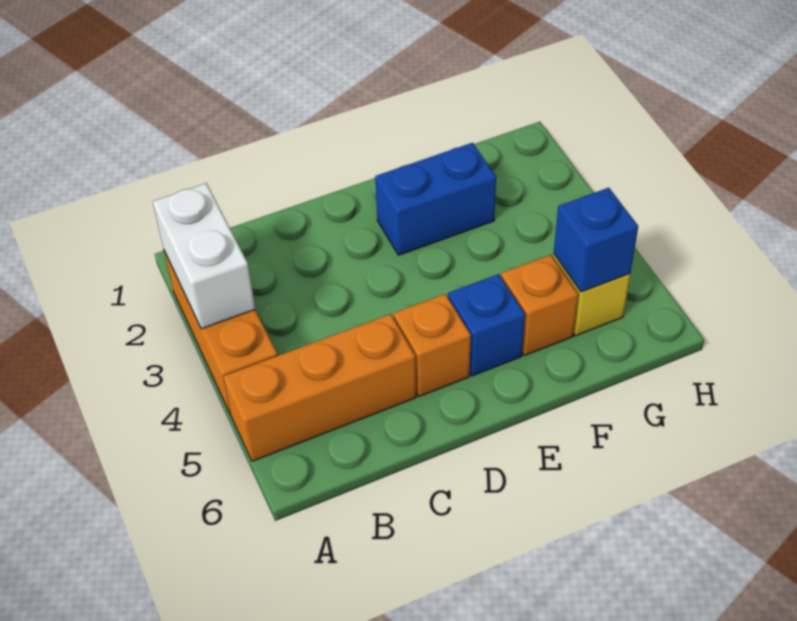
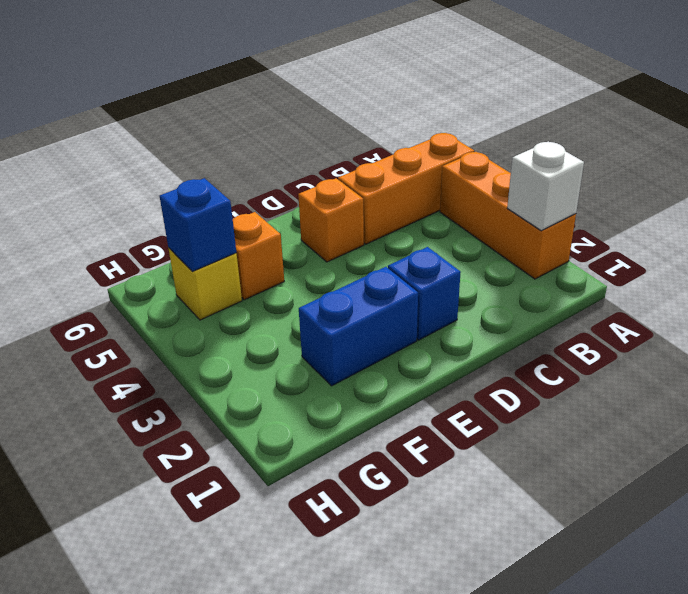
white 1x2 brick [153,183,255,329] -> white 1x1 brick [507,142,584,231]
blue 1x1 brick [448,274,525,376] -> blue 1x1 brick moved to [388,247,461,340]

